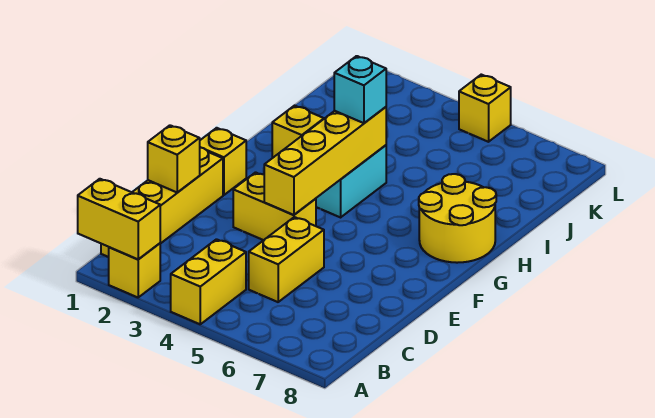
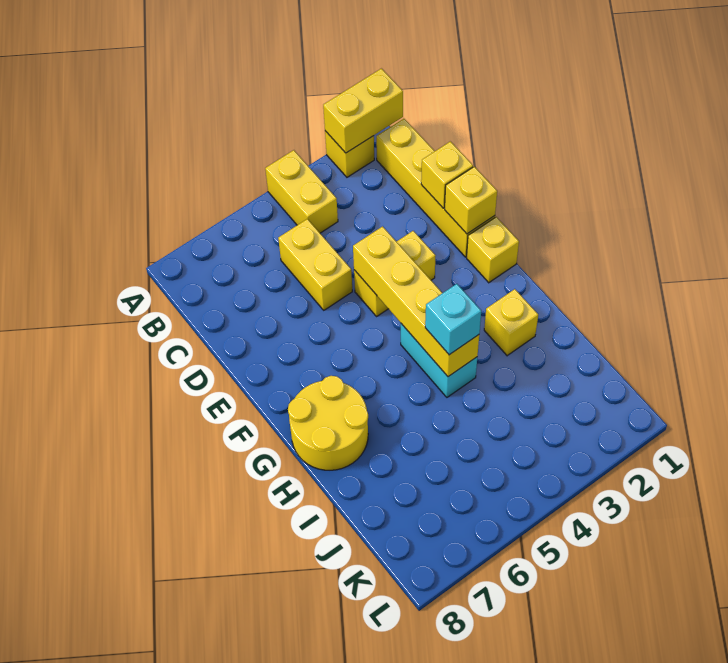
yellow 1x1 brick [459,75,511,142] -> yellow 1x1 brick moved to [445,167,497,234]

